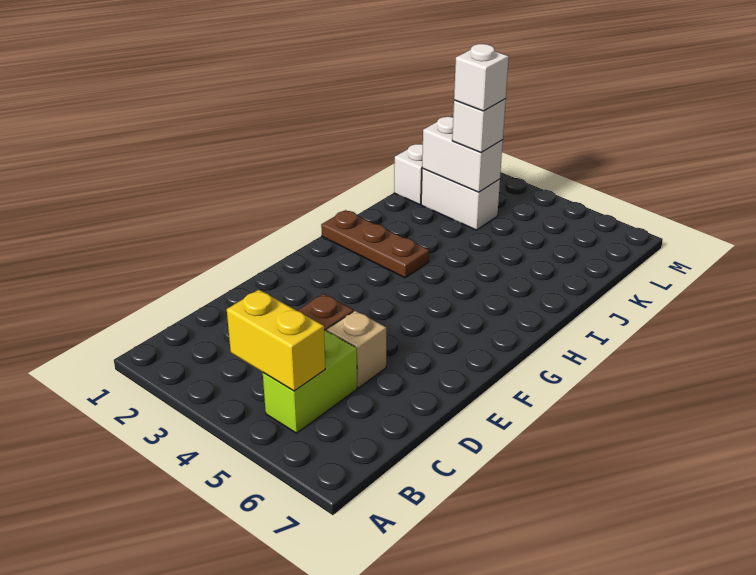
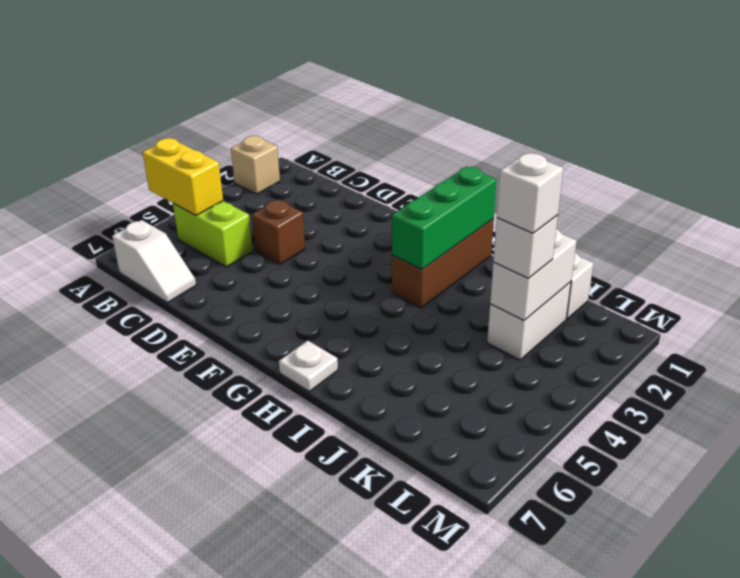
yellow 1x2 brick [227,290,325,391] -> yellow 1x2 brick turned to [143,138,223,215]
none -> white 1x2 slope [112,220,196,303]
tan 1x1 brick [327,311,386,388] -> tan 1x1 brick moved to [231,136,280,194]
brown 1x3 plate [321,210,429,278] -> brown 1x3 brick [392,219,494,308]
none -> green 1x3 brick [392,167,497,269]
none -> white 1x1 plate [279,341,338,391]

